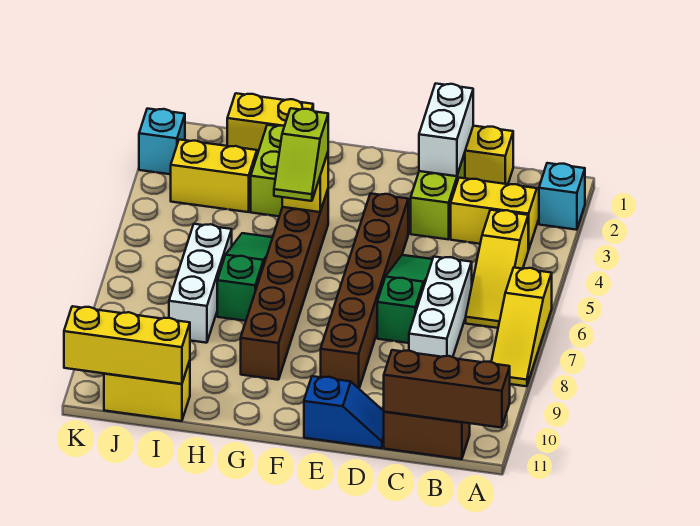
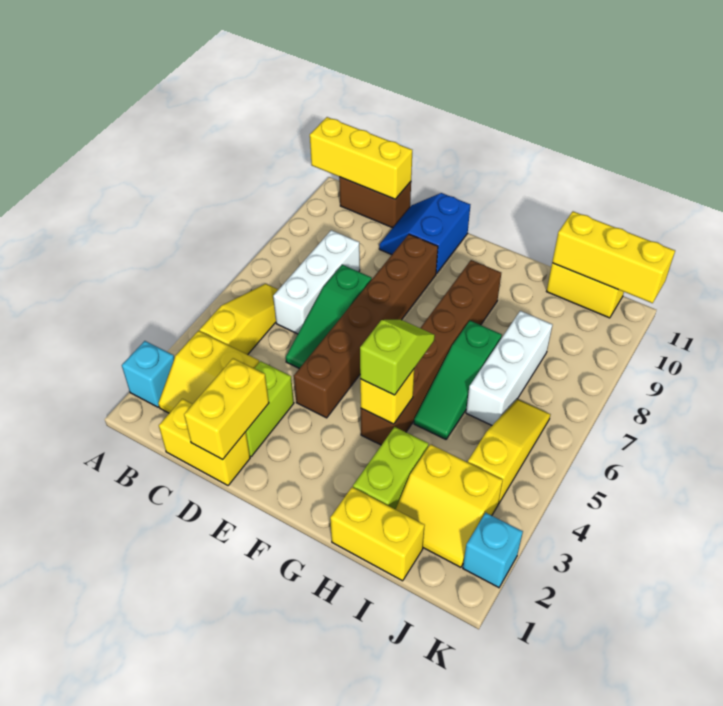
yellow 1x3 slope [491,268,552,386] -> yellow 1x3 slope moved to [468,399,550,504]
brown 1x3 brick [384,350,510,428] -> yellow 1x3 brick [310,117,412,199]
white 1x2 brick [419,83,473,176] -> yellow 1x2 brick [184,358,269,459]
blue 1x2 slope [304,376,384,448] -> blue 2x2 slope [379,193,470,274]

